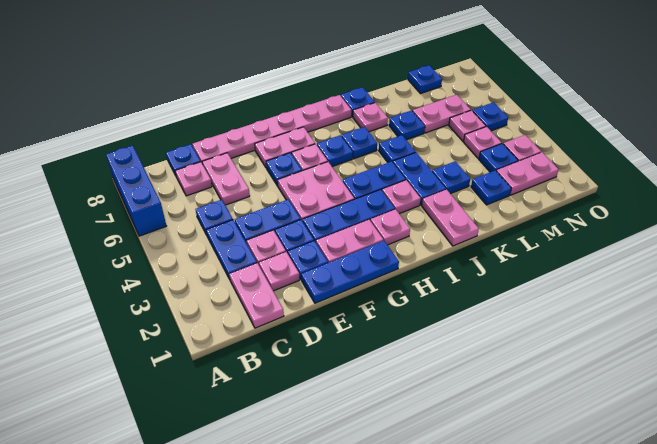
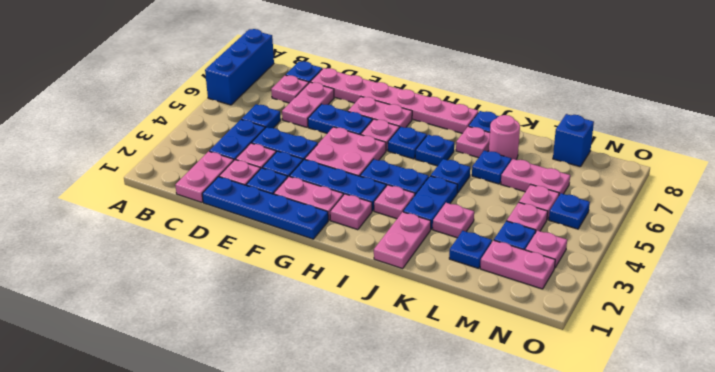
blue 1x3 plate [301,241,399,303] -> blue 1x4 plate [202,177,328,239]
blue 1x1 plate [266,153,302,186] -> blue 1x2 plate [308,104,372,135]
blue 1x1 plate [432,161,470,194] -> pink 1x1 plate [433,203,474,238]
none -> pink 1x1 round brick [489,115,520,160]
blue 1x1 plate [408,65,442,94] -> blue 1x1 brick [553,114,594,167]

